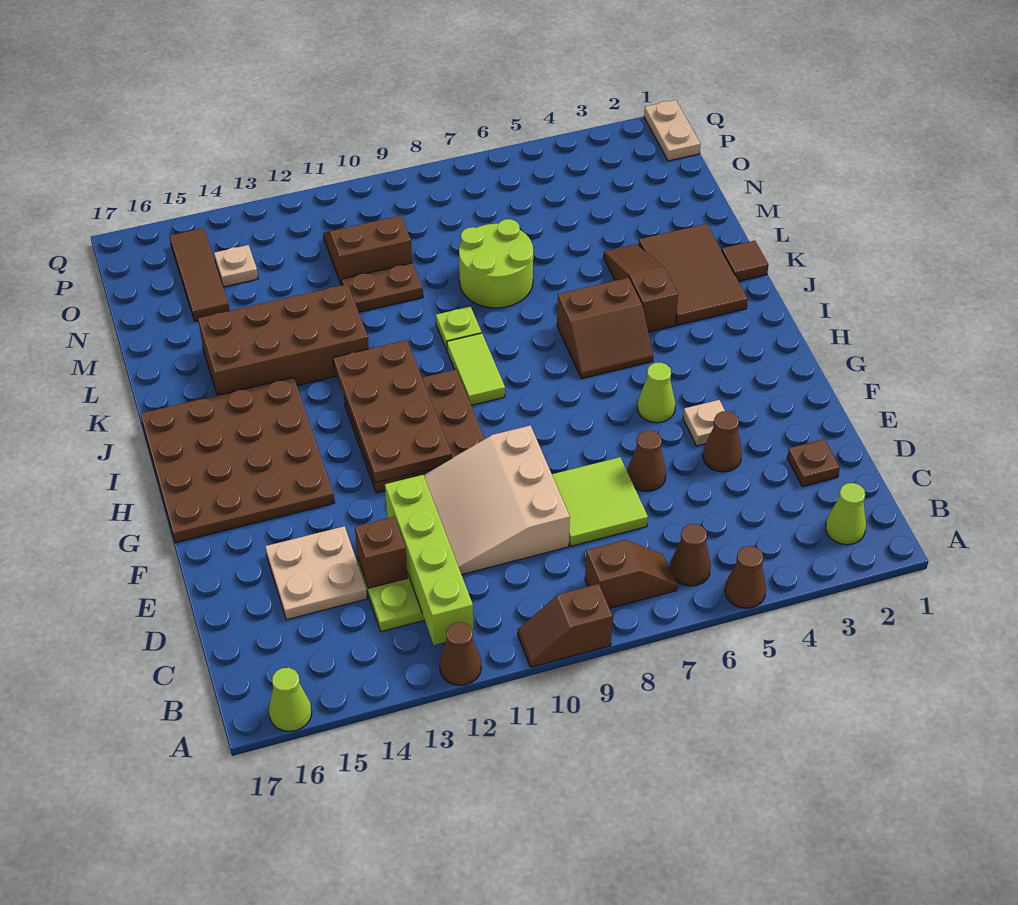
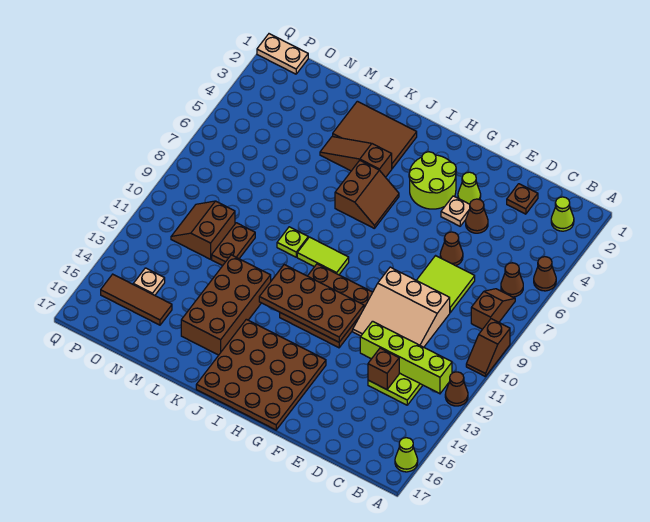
tan 2x2 plate [265,526,367,620] -> none
lime 1x1 cone [637,363,675,423] -> lime 1x1 cone moved to [458,172,481,204]
brown 1x1 tile [722,241,768,281] -> none
lime 2x2 round brick [459,219,533,308] -> lime 2x2 round brick moved to [409,152,456,209]

